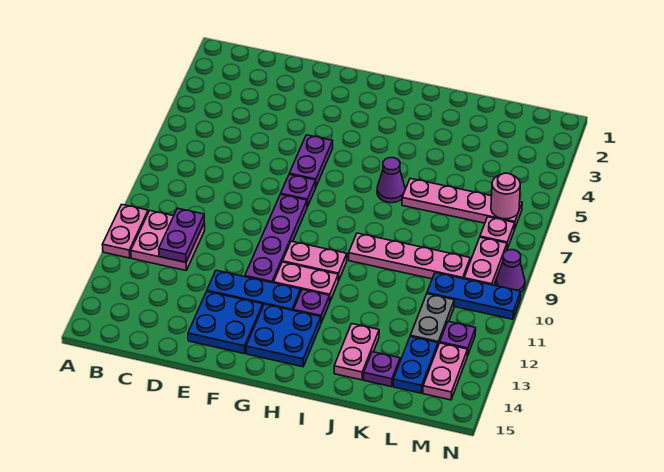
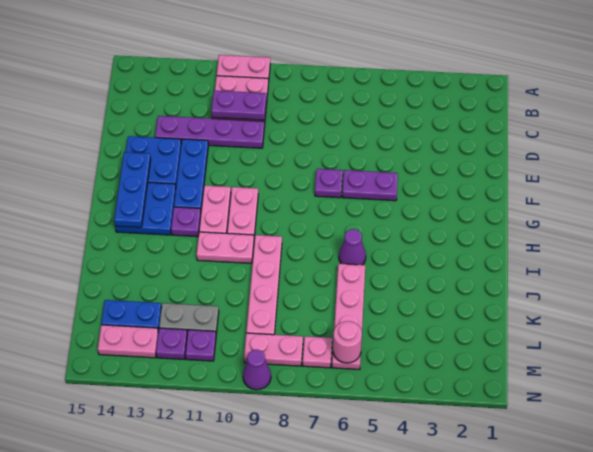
purple 1x4 plate [245,194,307,283] -> purple 1x4 plate moved to [155,116,265,148]
pink 1x2 plate [334,324,379,380] -> pink 1x2 plate moved to [197,232,254,263]
purple 1x1 plate [364,352,400,387] -> purple 1x1 plate moved to [185,330,216,361]
blue 1x3 plate [427,273,521,319] -> blue 1x3 plate moved to [114,152,151,227]

